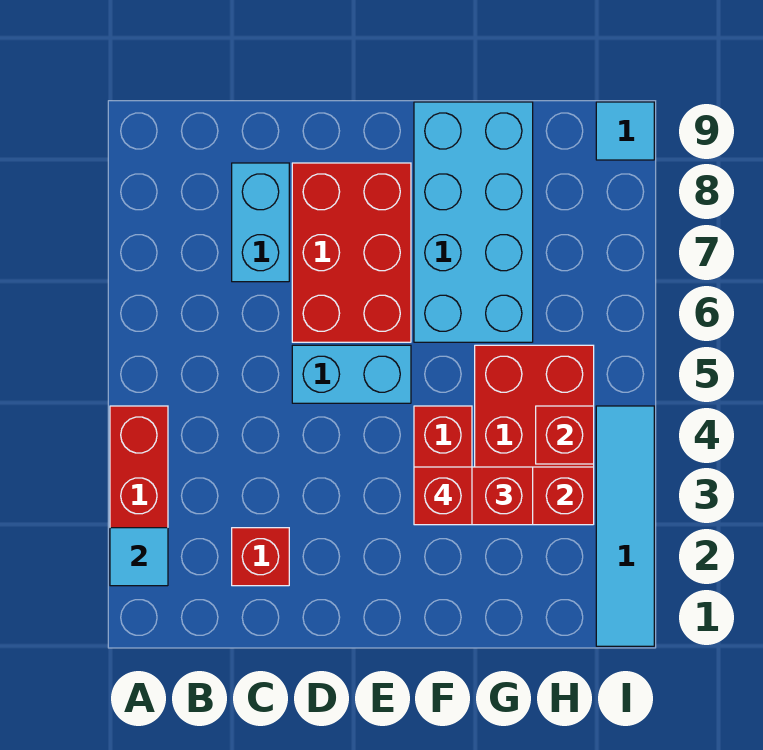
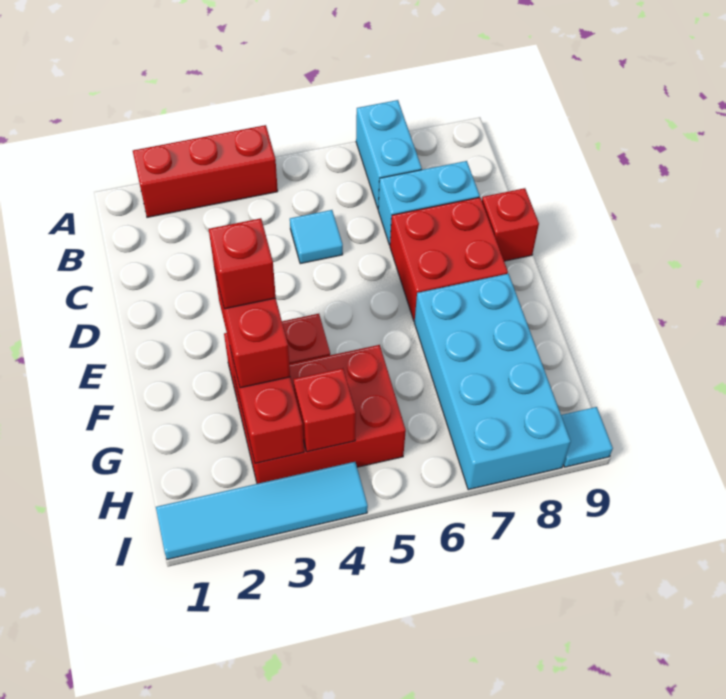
cyan 1x1 tile [110,528,168,586] -> cyan 1x1 tile moved to [290,210,343,264]
red 1x1 brick [232,528,289,586] -> red 1x1 brick moved to [482,188,539,261]
cyan 1x2 brick [292,345,411,403] -> cyan 1x2 brick moved to [356,100,422,208]
red 2x3 brick [292,163,411,342] -> red 2x2 brick [390,197,508,321]
cyan 2x4 brick [414,102,533,342] -> cyan 2x4 brick turned to [415,274,571,490]

